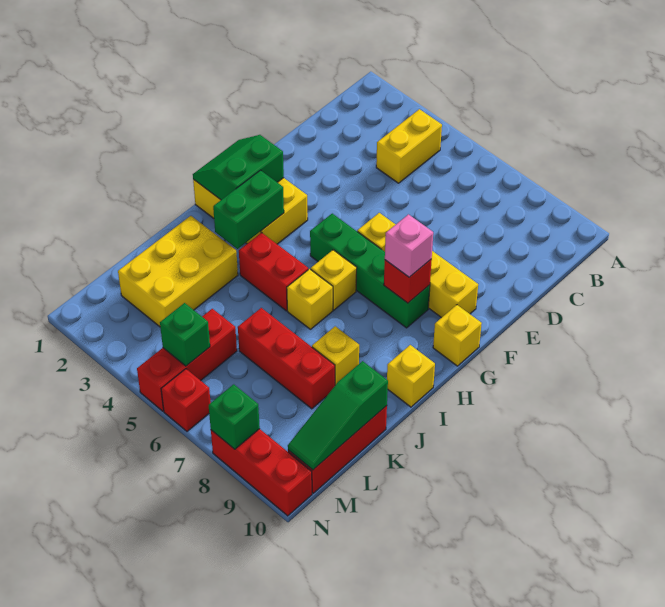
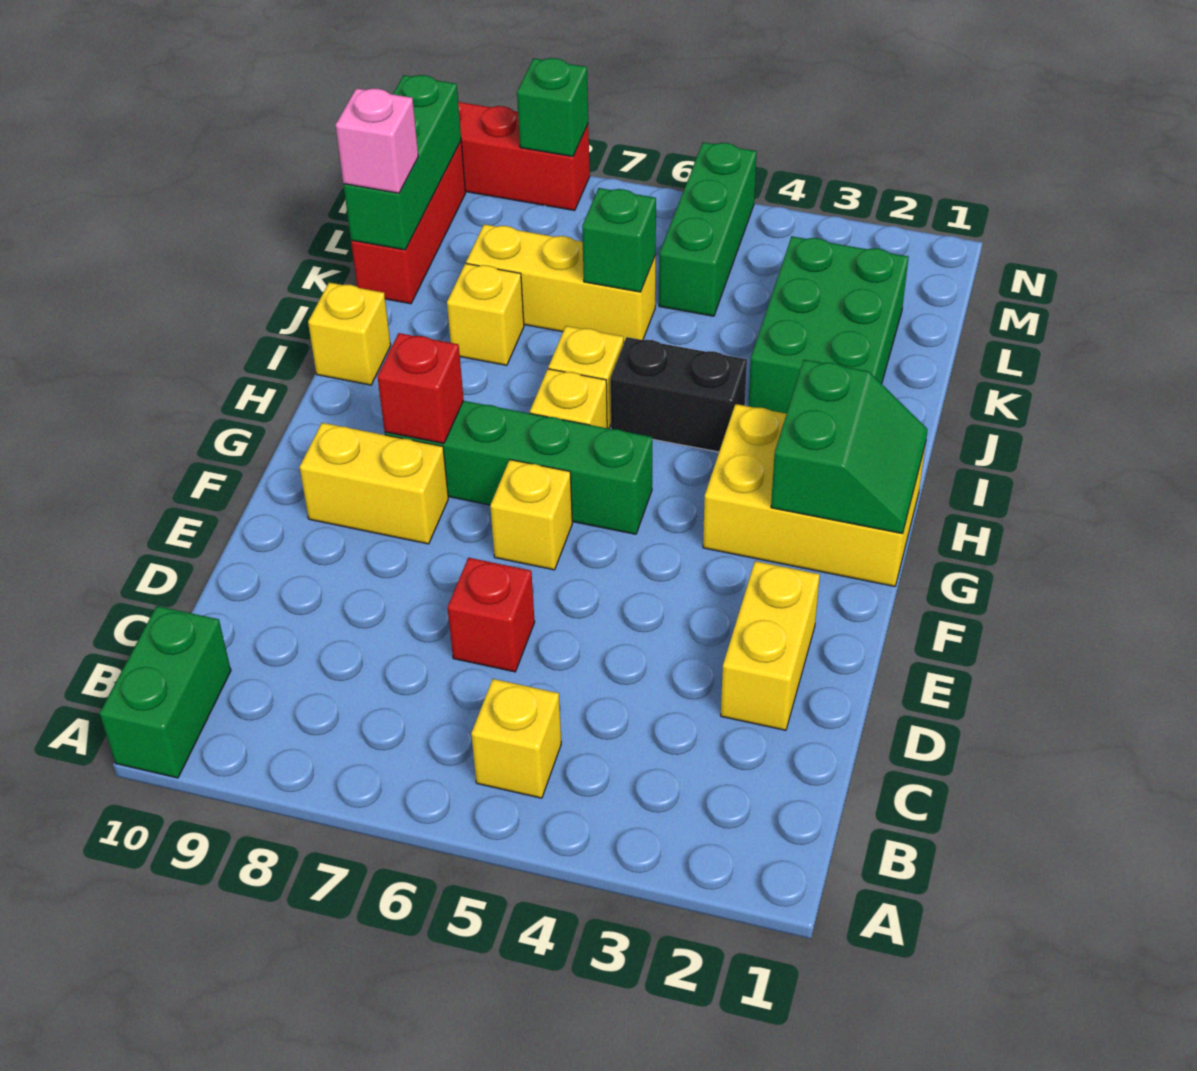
yellow 1x2 brick [376,109,442,183] -> yellow 1x2 brick moved to [721,561,820,730]
pink 1x1 brick [385,214,433,277] -> pink 1x1 brick moved to [336,88,418,193]
yellow 1x1 brick [433,305,482,366] -> yellow 1x1 brick moved to [471,679,561,798]
green 1x2 brick [213,170,284,249] -> green 1x2 brick moved to [100,606,231,778]
red 1x2 brick [239,232,308,311] -> black 1x2 brick [610,337,747,452]
yellow 2x3 brick [118,216,238,327] -> green 2x3 brick [748,236,909,414]
red 1x3 brick [238,308,335,409] -> yellow 1x3 brick [466,224,656,342]
green 1x3 slope [288,361,388,470] -> green 1x3 brick [343,75,461,250]
red 1x3 brick [137,309,237,411] -> green 1x3 brick [659,142,757,316]
green 1x1 brick [160,303,210,366] -> green 1x1 brick moved to [582,188,656,292]
red 1x1 brick [161,369,211,431] -> red 1x1 brick moved to [448,558,535,672]

